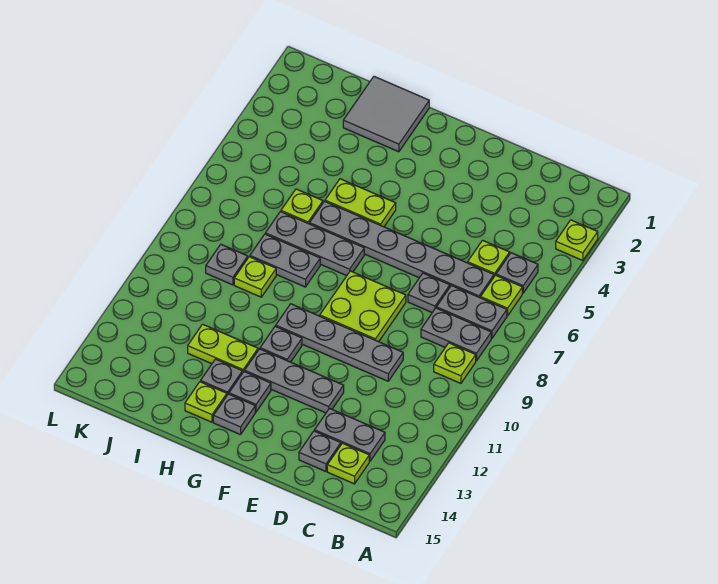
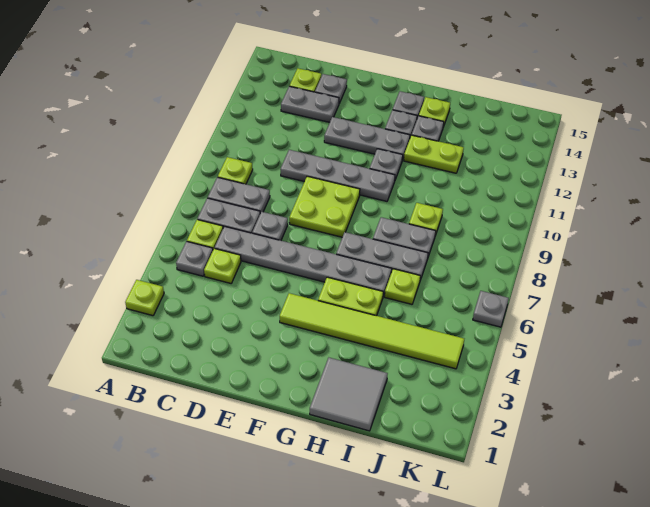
none -> lime 1x6 tile [280,293,464,369]
grey 1x1 plate [206,245,248,285] -> grey 1x1 plate moved to [473,291,509,327]

